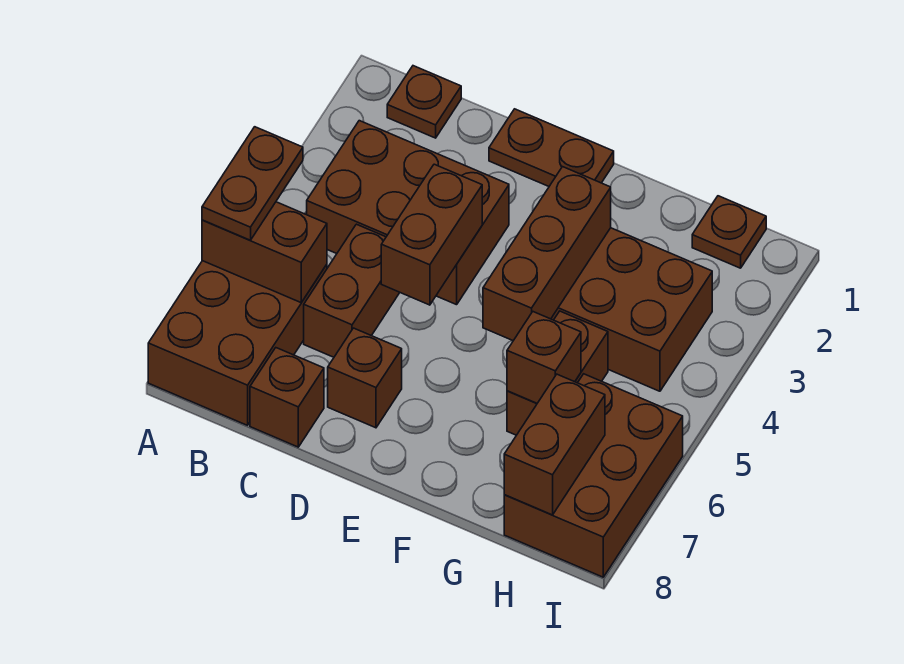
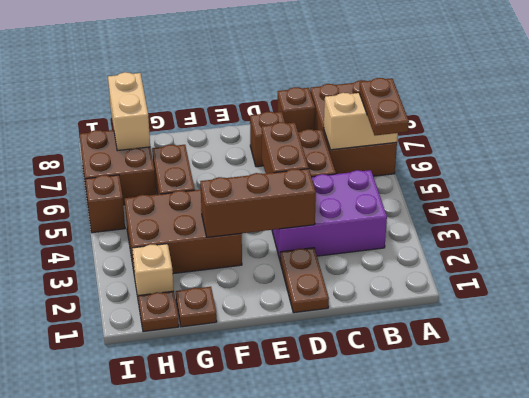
brown 1x2 brick [202,202,327,302] -> tan 1x2 brick [324,93,398,150]
brown 1x1 plate [387,66,461,138] -> brown 1x1 plate moved to [176,287,217,327]
brown 2x3 brick [307,121,509,305] -> purple 2x3 brick [272,170,387,259]
brown 1x2 plate [489,109,614,186] -> brown 1x2 plate turned to [280,248,329,313]
brown 1x3 brick [483,167,611,341] -> brown 1x3 brick turned to [200,169,316,237]
brown 1x1 brick [507,312,581,403] -> brown 1x1 brick moved to [85,175,125,233]
none -> tan 1x1 brick [132,244,174,303]
brown 2x3 brick [504,374,683,577] -> brown 2x2 brick [79,130,156,205]
brown 1x2 brick [504,374,605,515] -> tan 1x2 brick [108,72,150,151]

